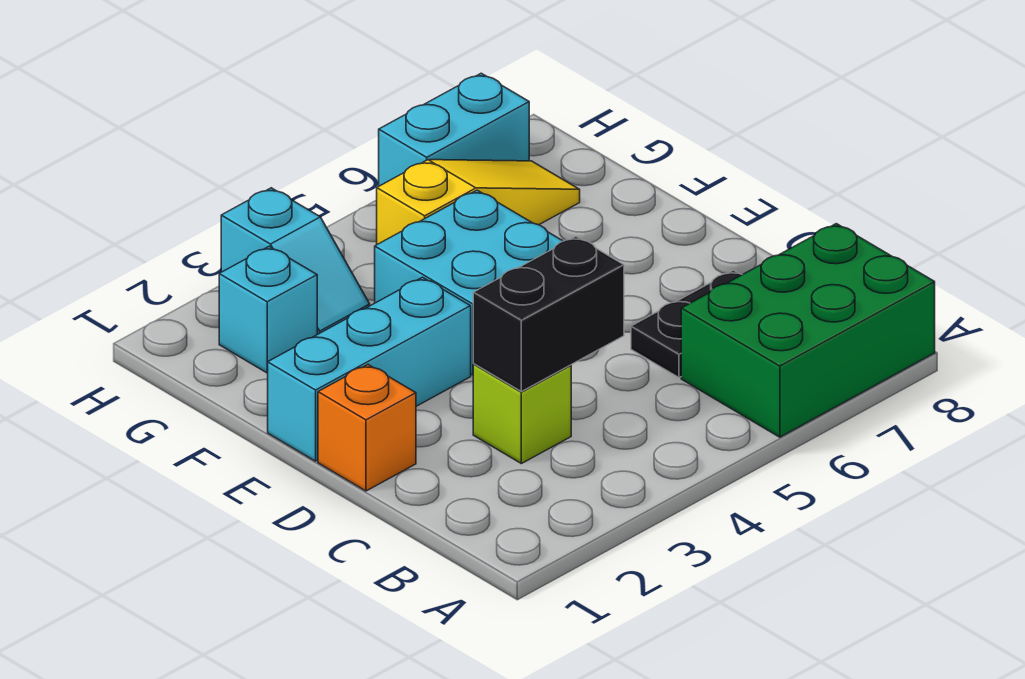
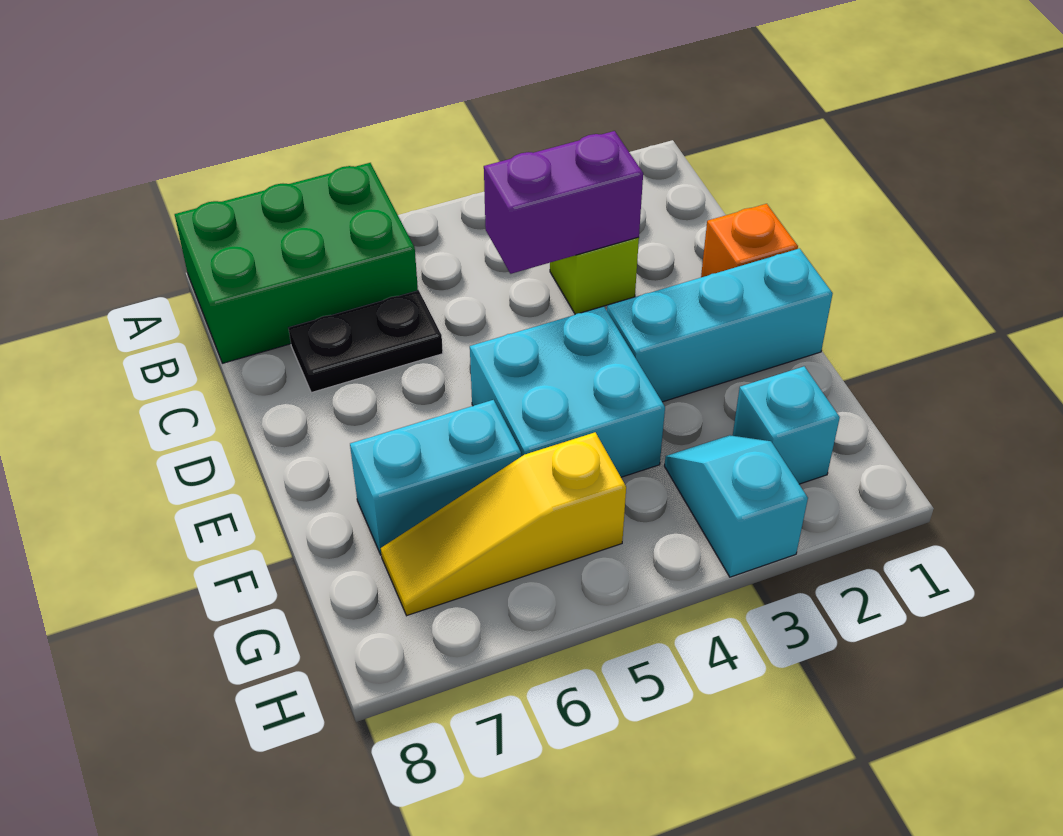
black 1x2 brick [473,237,624,392] -> purple 1x2 brick [484,131,643,274]
cyan 1x2 brick [379,73,529,186] -> cyan 1x2 brick moved to [350,400,521,555]

